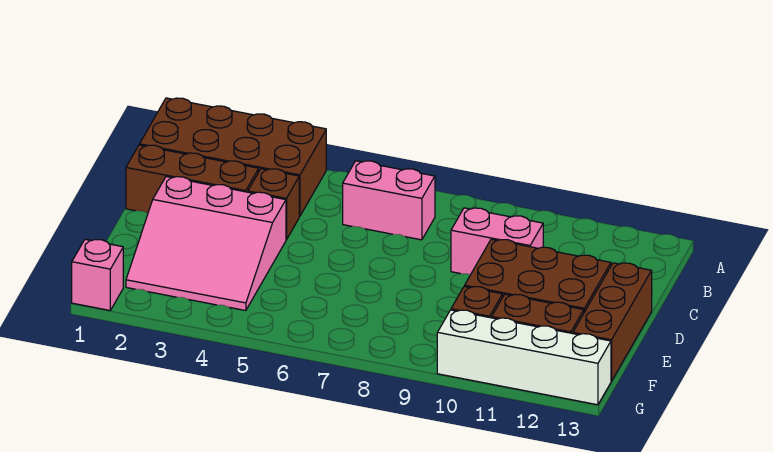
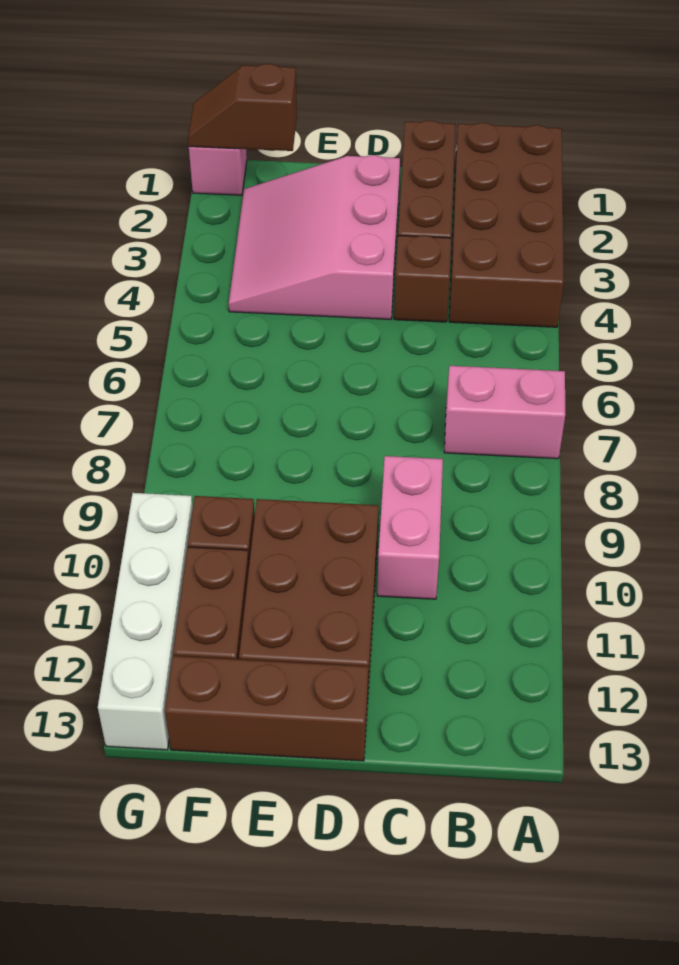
pink 1x2 brick [343,161,435,240] -> pink 1x2 brick turned to [444,366,566,459]
none -> brown 1x2 slope [188,64,297,151]

